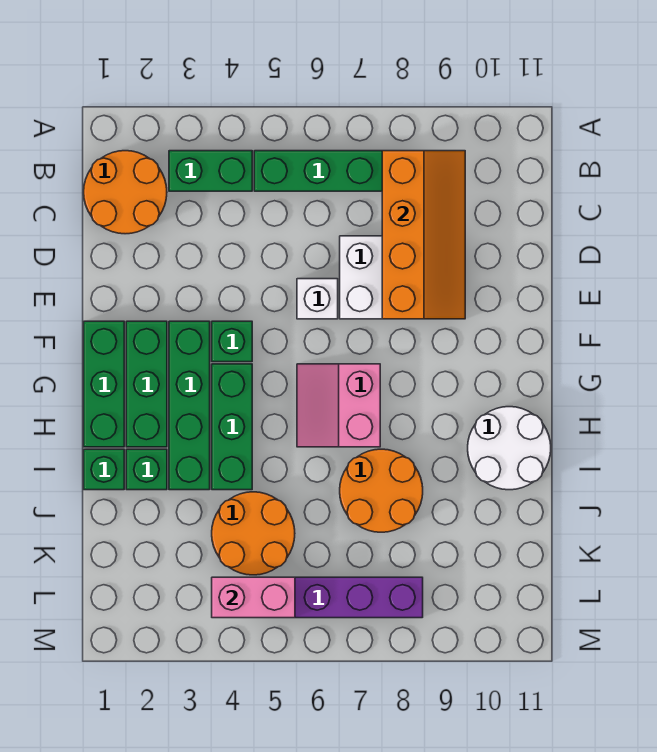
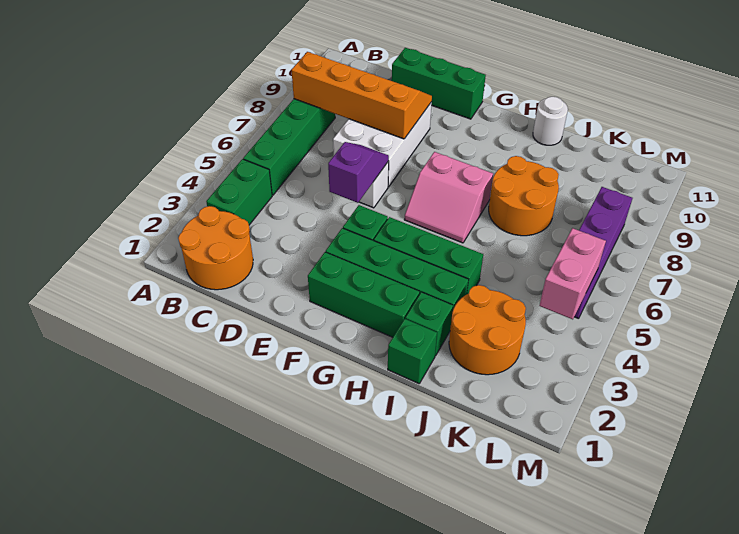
none -> purple 1x2 slope [328,142,389,203]
green 1x3 brick [84,321,124,447] -> green 1x3 brick moved to [392,48,486,119]
white 2x2 round brick [468,407,551,490] -> white 1x1 round brick [533,97,568,145]
orange 2x2 round brick [212,492,295,575] -> orange 2x2 round brick moved to [449,285,526,375]

